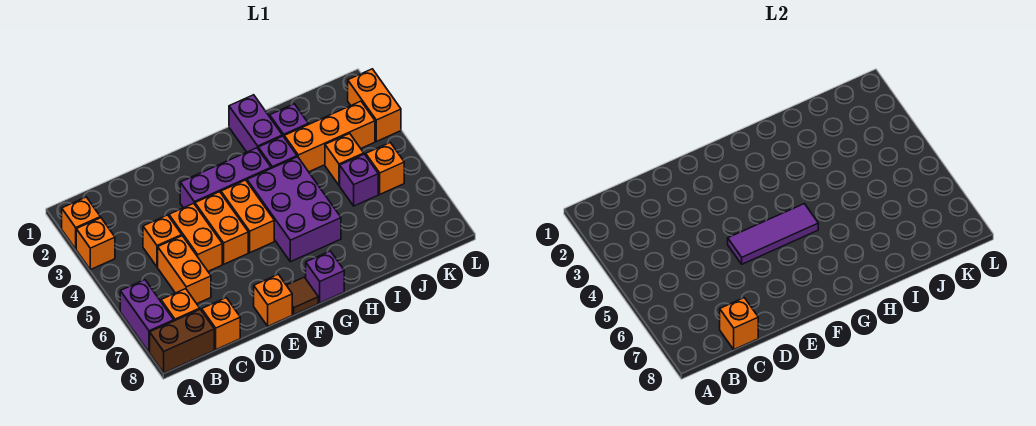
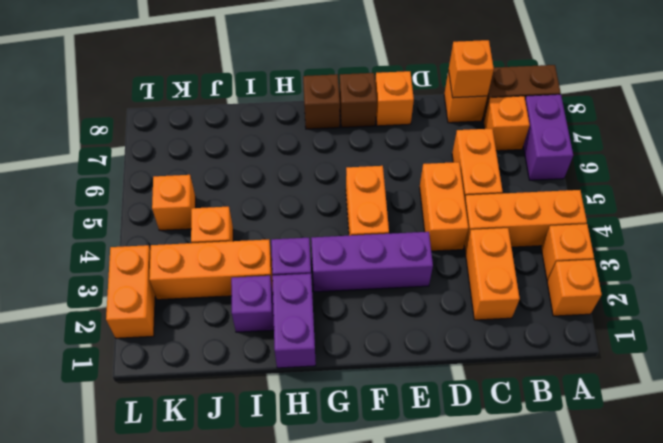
orange 1x1 brick [143,215,182,267] -> orange 1x3 brick [464,190,587,249]
orange 1x2 brick [195,192,248,264] -> orange 1x2 brick moved to [465,228,520,320]
purple 1x3 tile [728,204,818,264] -> none
brown 1x1 tile [286,277,318,314] -> brown 1x1 brick [339,73,377,128]
purple 2x3 brick [247,157,341,262] -> none
purple 1x1 brick [306,251,344,303] -> brown 1x1 brick [303,74,340,129]
purple 1x1 brick [340,154,378,206] -> none

